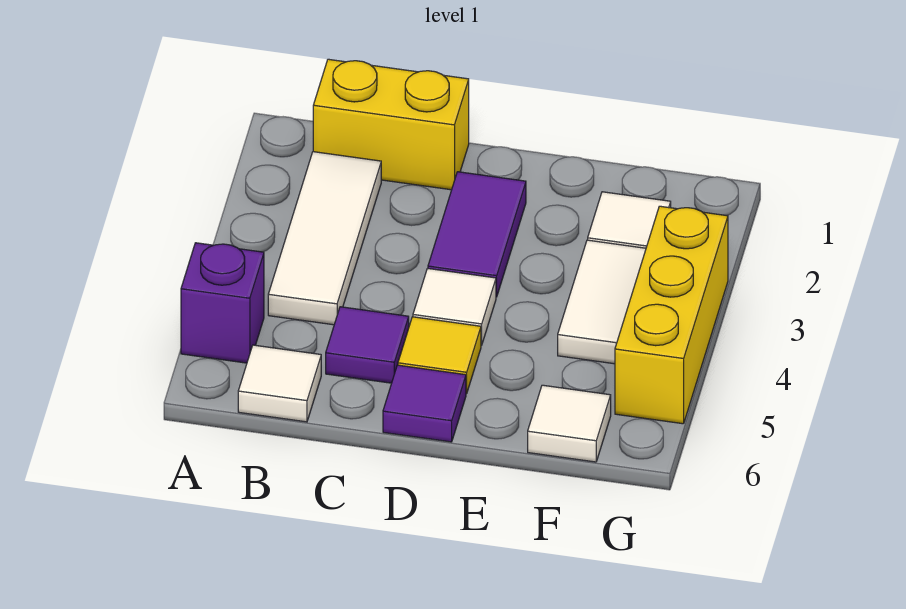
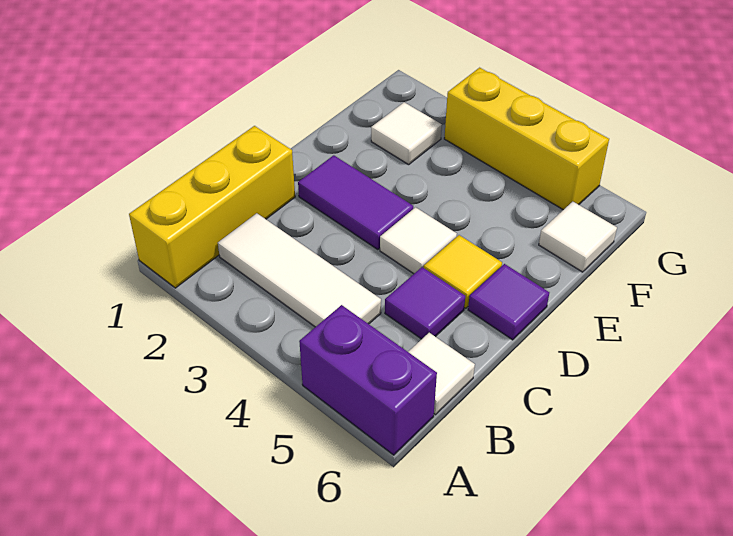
purple 1x1 brick [181,243,264,363] -> purple 1x2 brick [299,305,437,455]
yellow 1x2 brick [313,59,469,190] -> yellow 1x3 brick [129,126,295,288]
white 1x2 tile [558,240,646,364] -> none

